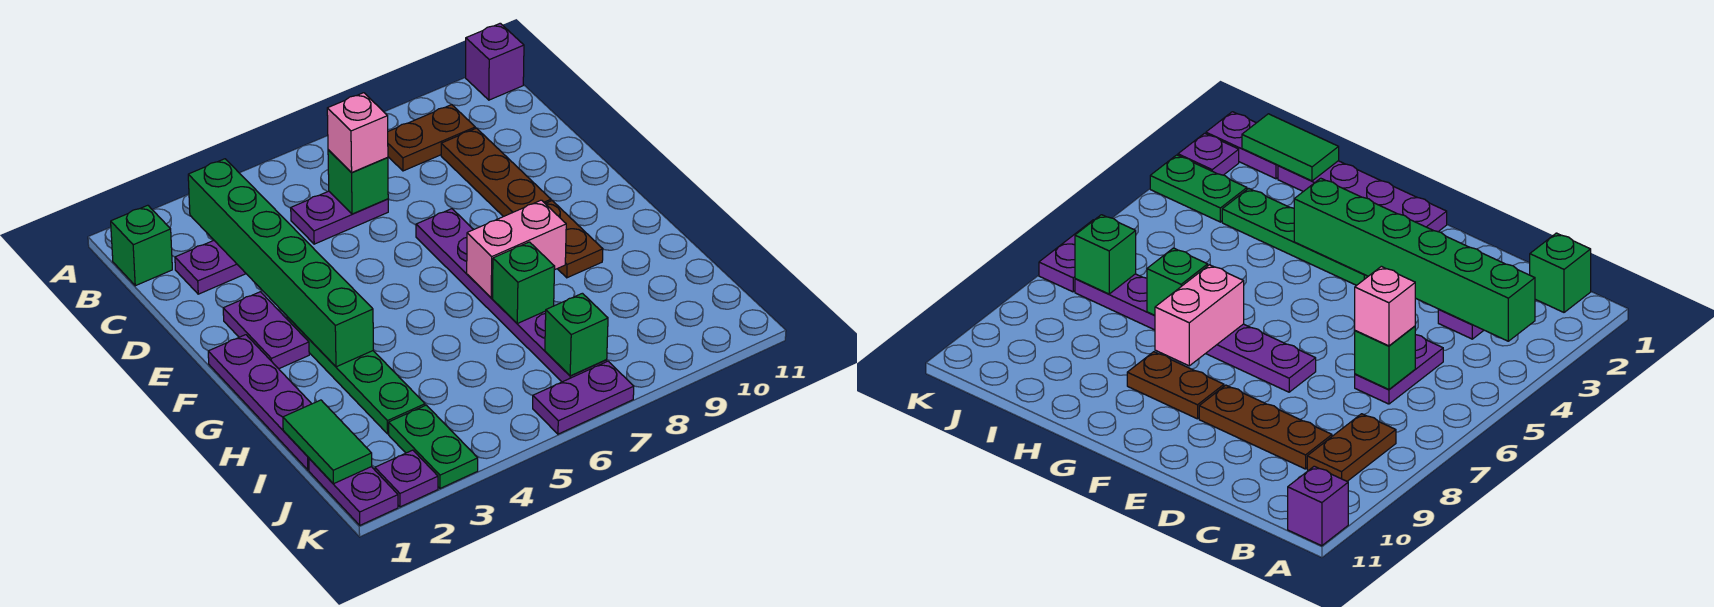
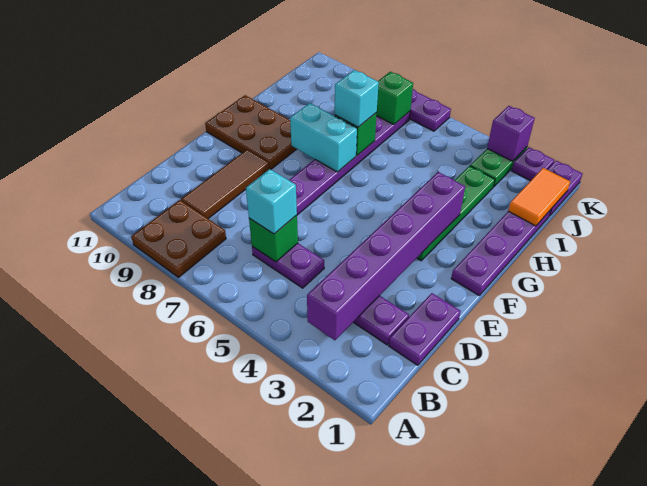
purple 1x1 brick [466,23,524,100] -> purple 1x1 brick moved to [487,106,535,161]
green 1x1 brick [111,205,172,286] -> none
green 1x6 brick [188,159,373,367] -> purple 1x6 brick [307,172,465,340]
brown 1x2 plate [388,105,475,171] -> brown 2x2 plate [131,200,226,277]
pink 1x1 brick [327,93,388,173] -> cyan 1x1 brick [246,169,297,234]
brown 1x3 plate [441,128,551,217] -> brown 1x3 tile [181,150,269,219]
purple 1x2 plate [223,292,309,369] -> purple 1x2 plate moved to [389,293,461,365]
brown 1x2 plate [546,201,603,278] -> brown 2x3 plate [205,95,297,169]
pink 1x2 brick [467,200,566,298] -> cyan 1x2 brick [290,103,357,172]
none -> cyan 1x1 brick [335,70,379,127]
green 1x2 tile [283,400,372,484] -> orange 1x2 tile [508,168,570,226]

